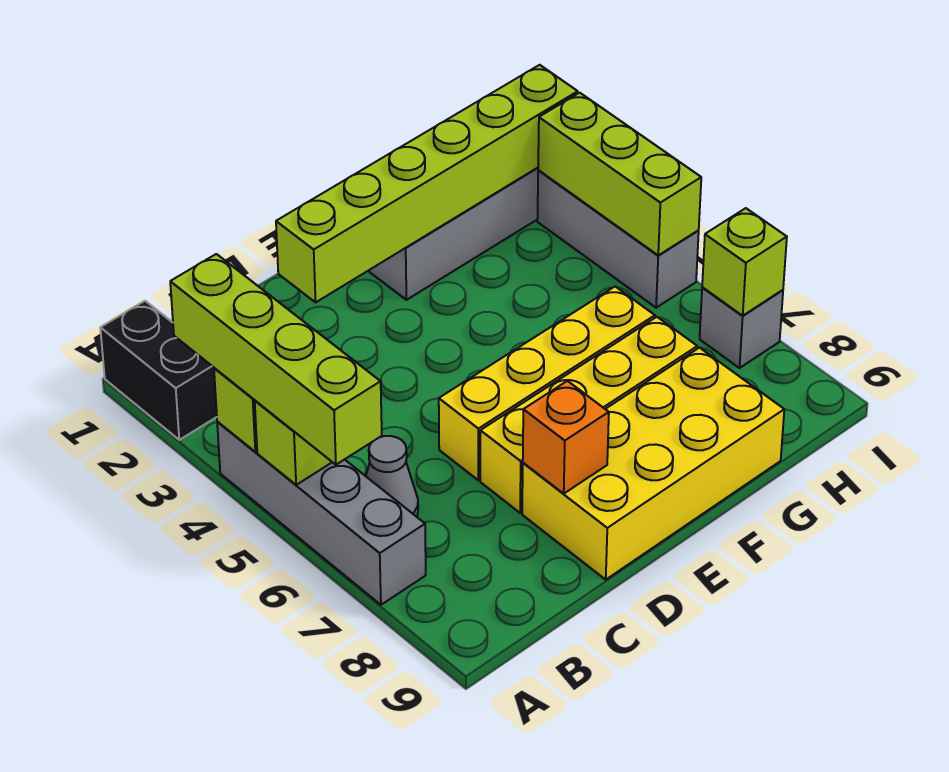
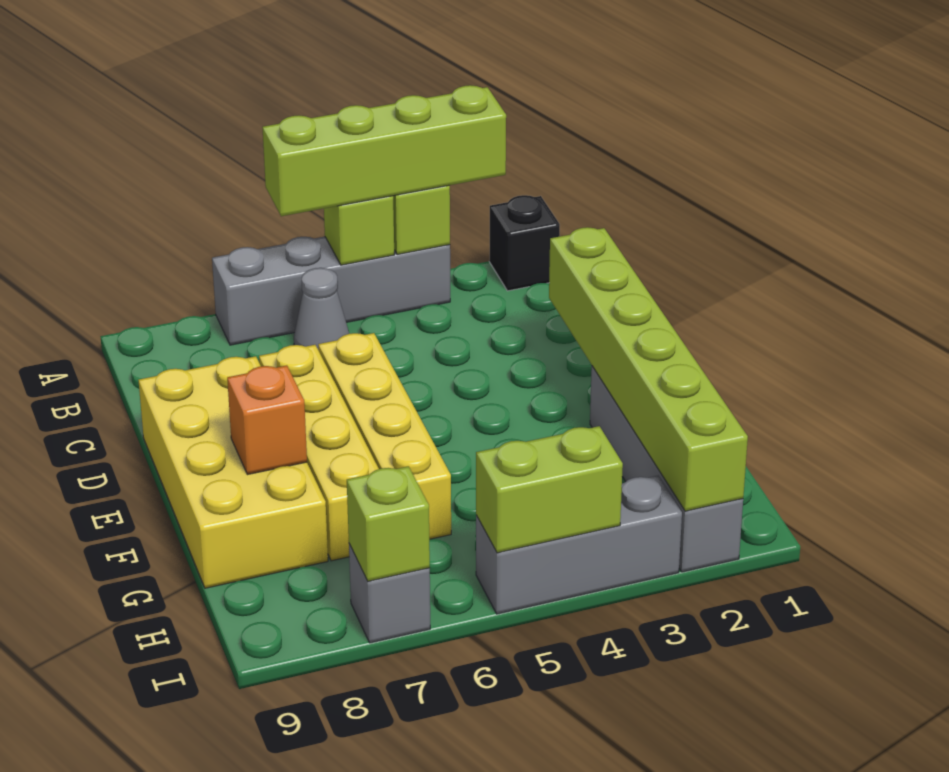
black 1x2 brick [100,301,217,440] -> black 1x1 brick [489,195,560,291]
orange 1x1 brick [523,381,609,493] -> orange 1x1 brick moved to [227,365,307,475]
lime 1x3 brick [538,93,701,256] -> lime 1x2 brick [476,426,623,553]

